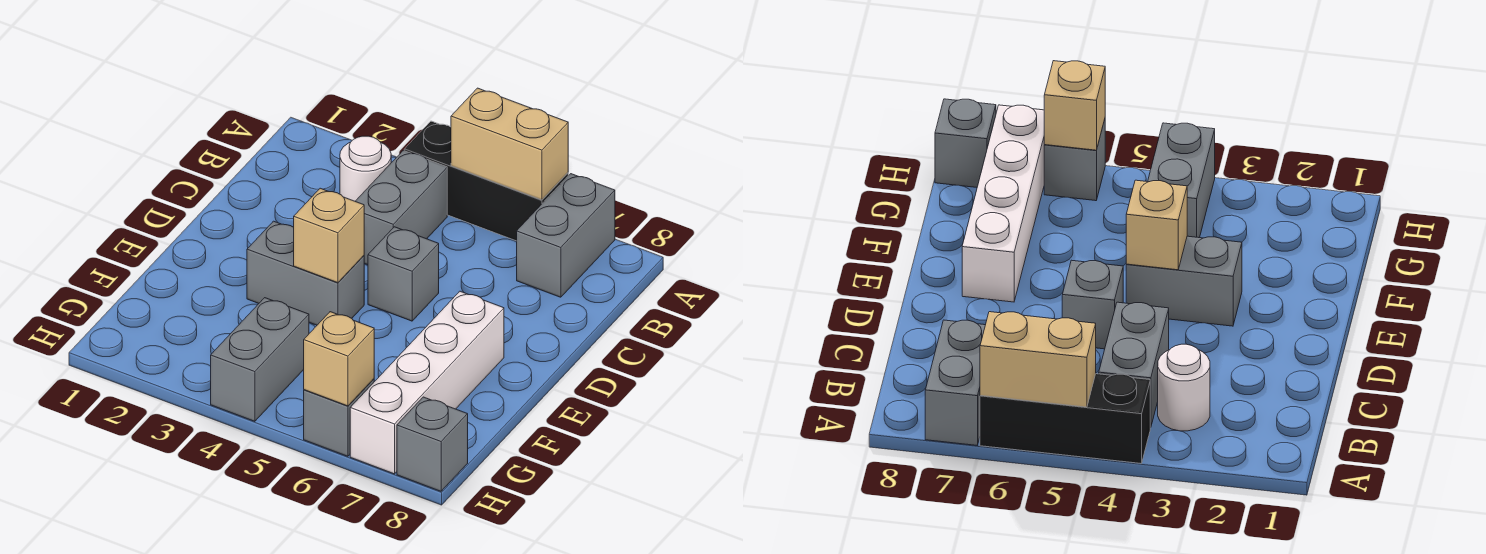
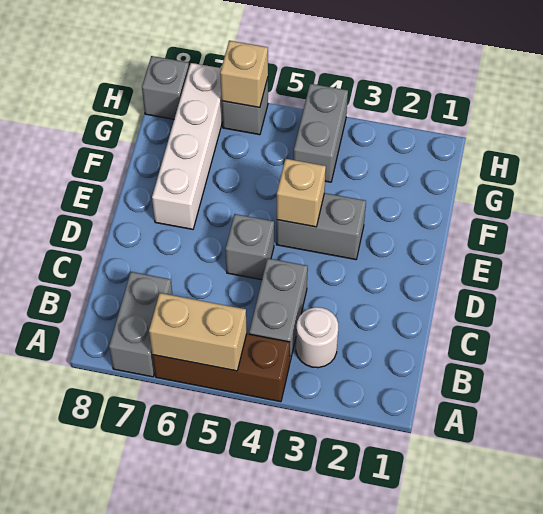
black 1x3 brick [404,121,568,241] -> brown 1x3 brick [152,334,290,402]

